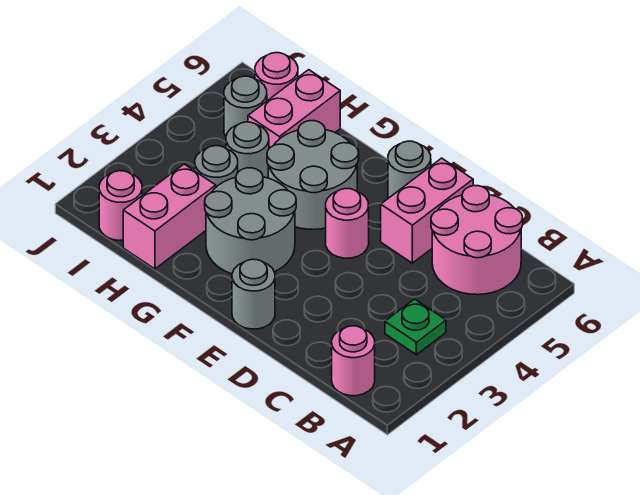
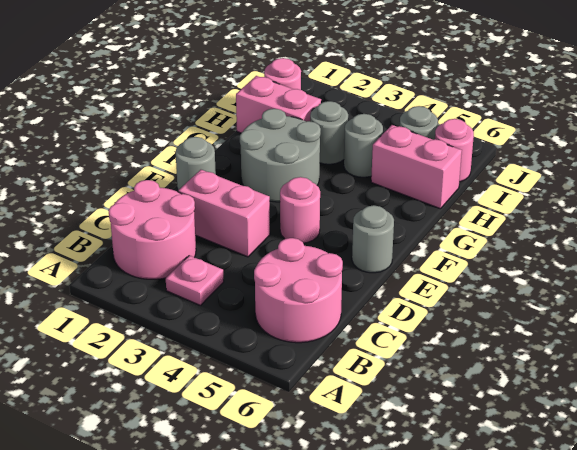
pink 1x1 round brick [332,326,375,396] -> pink 2x2 round brick [109,180,196,279]
green 1x1 plate [385,299,446,355] -> pink 1x1 plate [166,255,224,305]
pink 1x2 brick [381,158,473,263] -> pink 1x2 brick moved to [178,170,270,257]
grey 2x2 round brick [267,121,359,230] -> none

